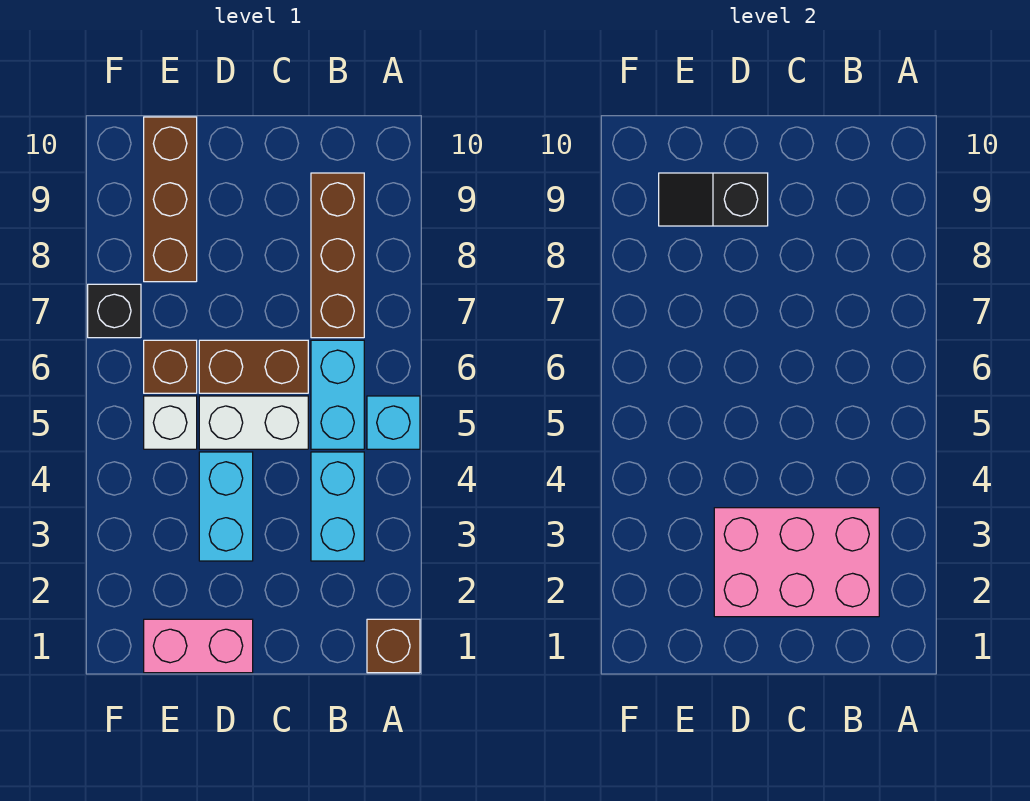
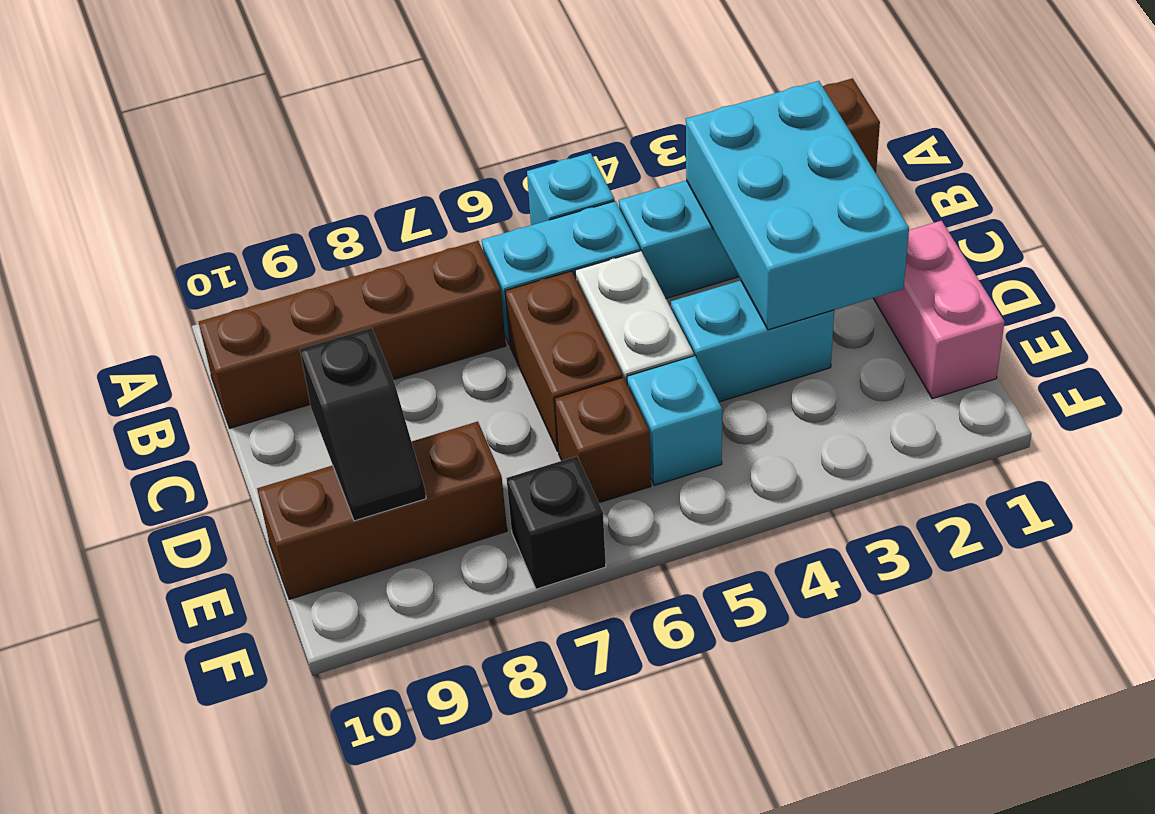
pink 2x3 brick [714,508,879,617] -> cyan 2x3 brick [686,81,909,330]
brown 1x3 brick [311,173,364,338] -> brown 1x4 brick [199,241,506,428]
white 1x1 brick [144,396,197,449] -> cyan 1x1 brick [627,356,722,485]

